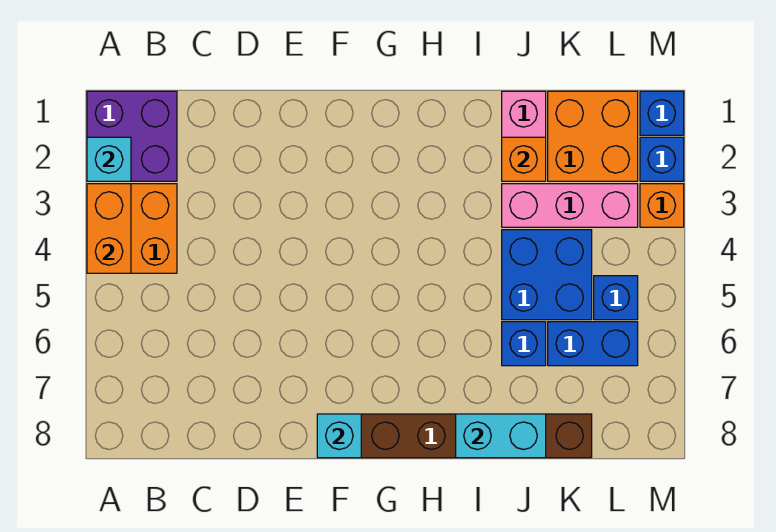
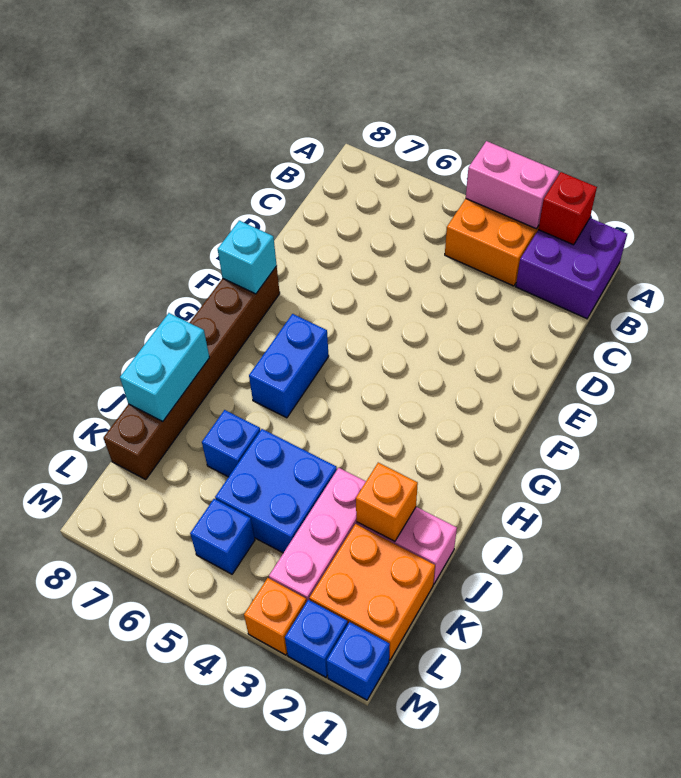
cyan 1x1 brick [87,137,131,181] -> red 1x1 brick [538,172,597,245]
orange 1x2 brick [87,184,131,273] -> pink 1x2 brick [466,141,559,229]
blue 1x2 brick [548,322,638,366] -> blue 1x2 brick moved to [249,314,329,418]

